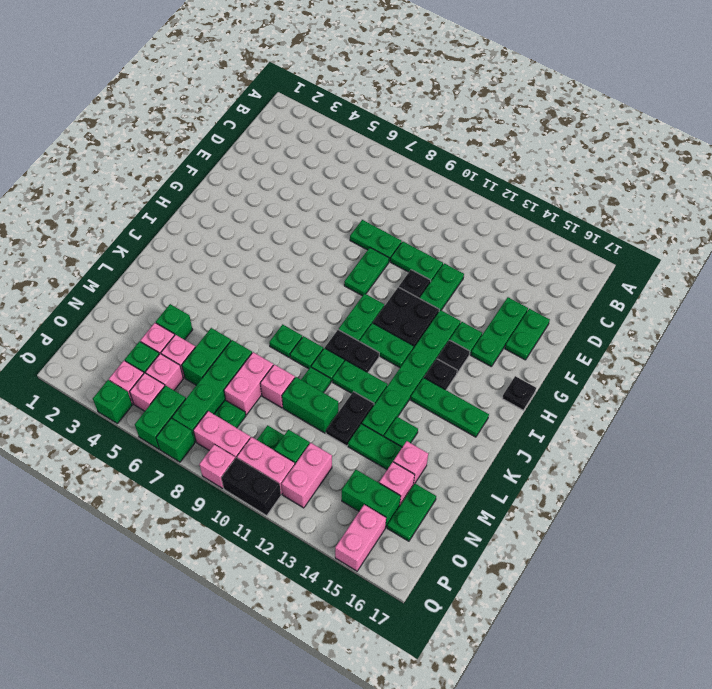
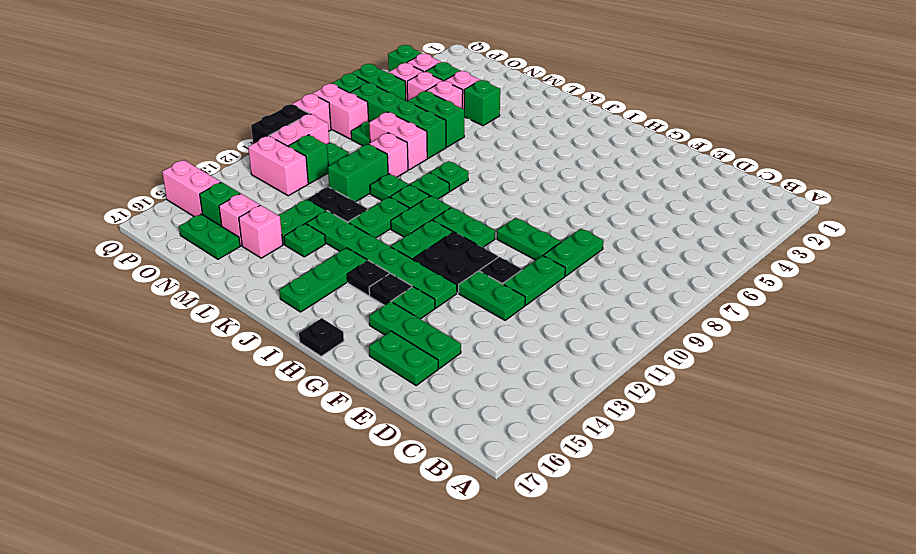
black 1x2 plate [325,330,379,372] -> green 1x2 plate [391,196,451,237]
green 1x2 brick [342,469,401,527] -> green 1x1 brick [200,182,240,226]
pink 1x2 brick [193,411,251,458] -> pink 1x2 brick turned to [312,84,369,139]

